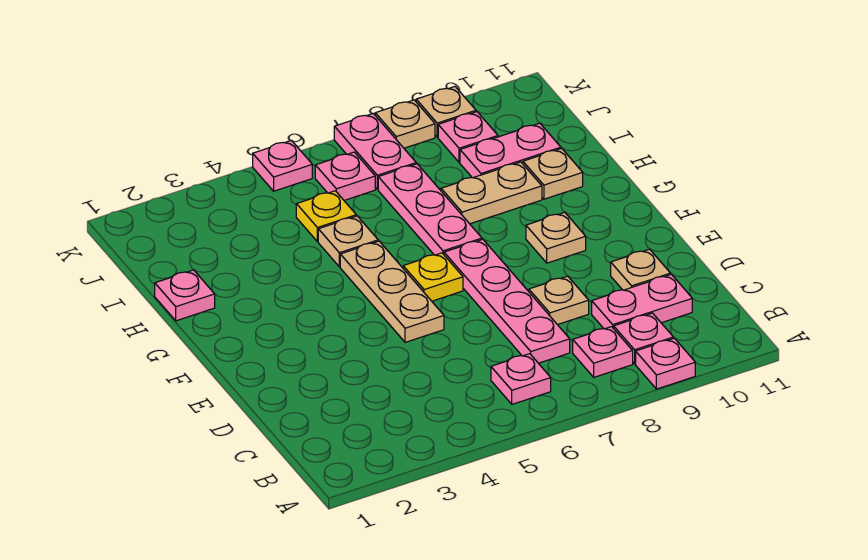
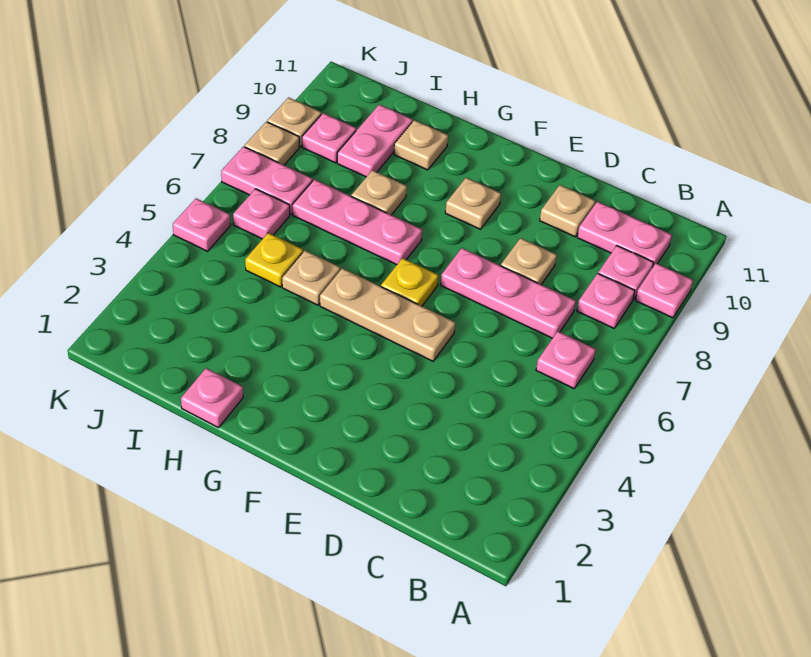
pink 1x4 plate [444,239,570,363] -> pink 1x3 plate [440,248,576,338]
pink 1x2 plate [592,274,692,329] -> pink 1x2 plate turned to [577,202,672,266]
tan 1x2 plate [441,162,542,224] -> tan 1x1 plate [351,170,407,215]

